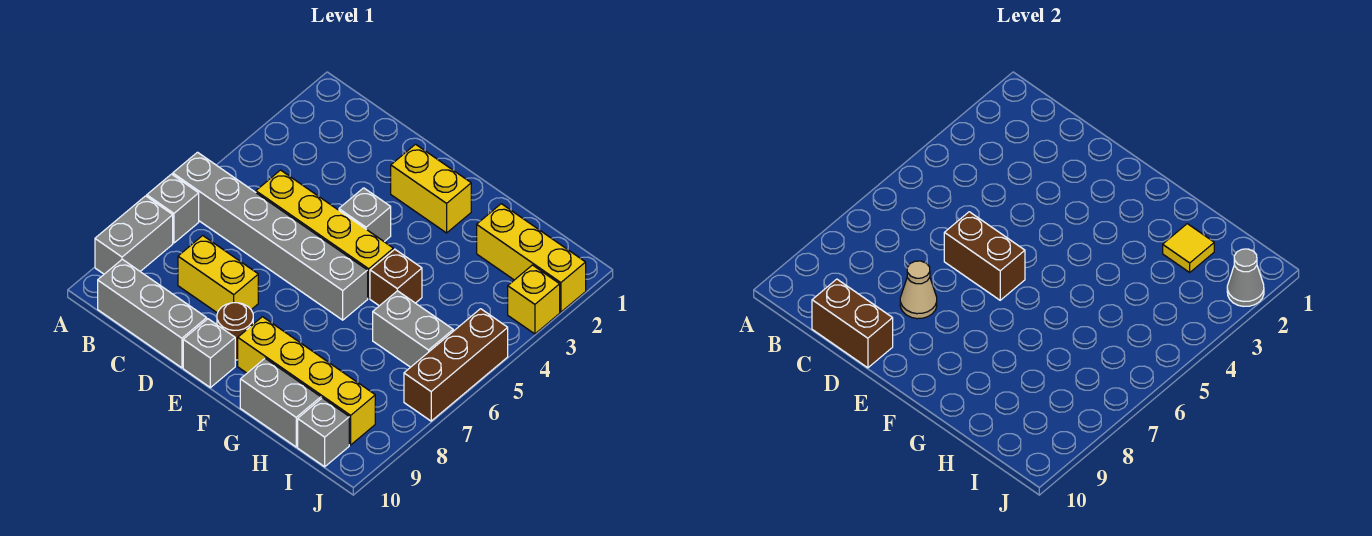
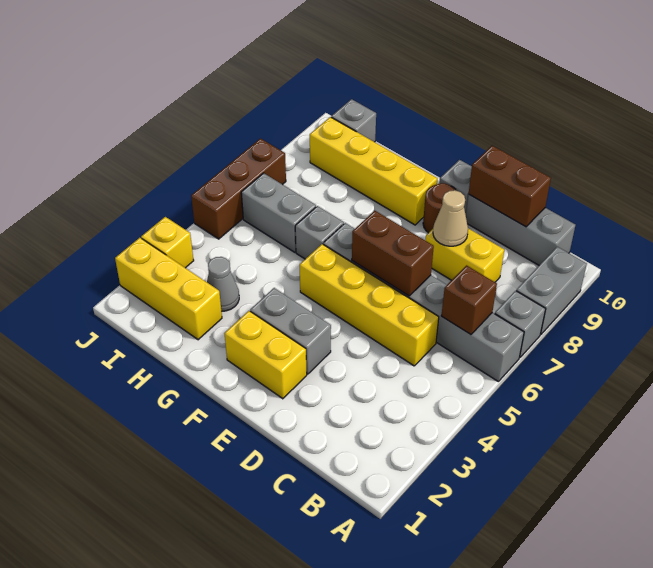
grey 1x1 brick [339,188,391,242] -> grey 1x1 brick moved to [295,206,344,259]
brown 1x1 brick [370,249,422,306] -> brown 1x1 brick moved to [441,265,497,334]
grey 1x2 brick [240,358,321,447] -> grey 1x2 brick moved to [250,288,331,374]
yellow 1x1 tile [1163,224,1214,272] -> none
grey 1x1 cone [1227,249,1264,306] -> grey 1x1 cone moved to [207,257,239,311]

